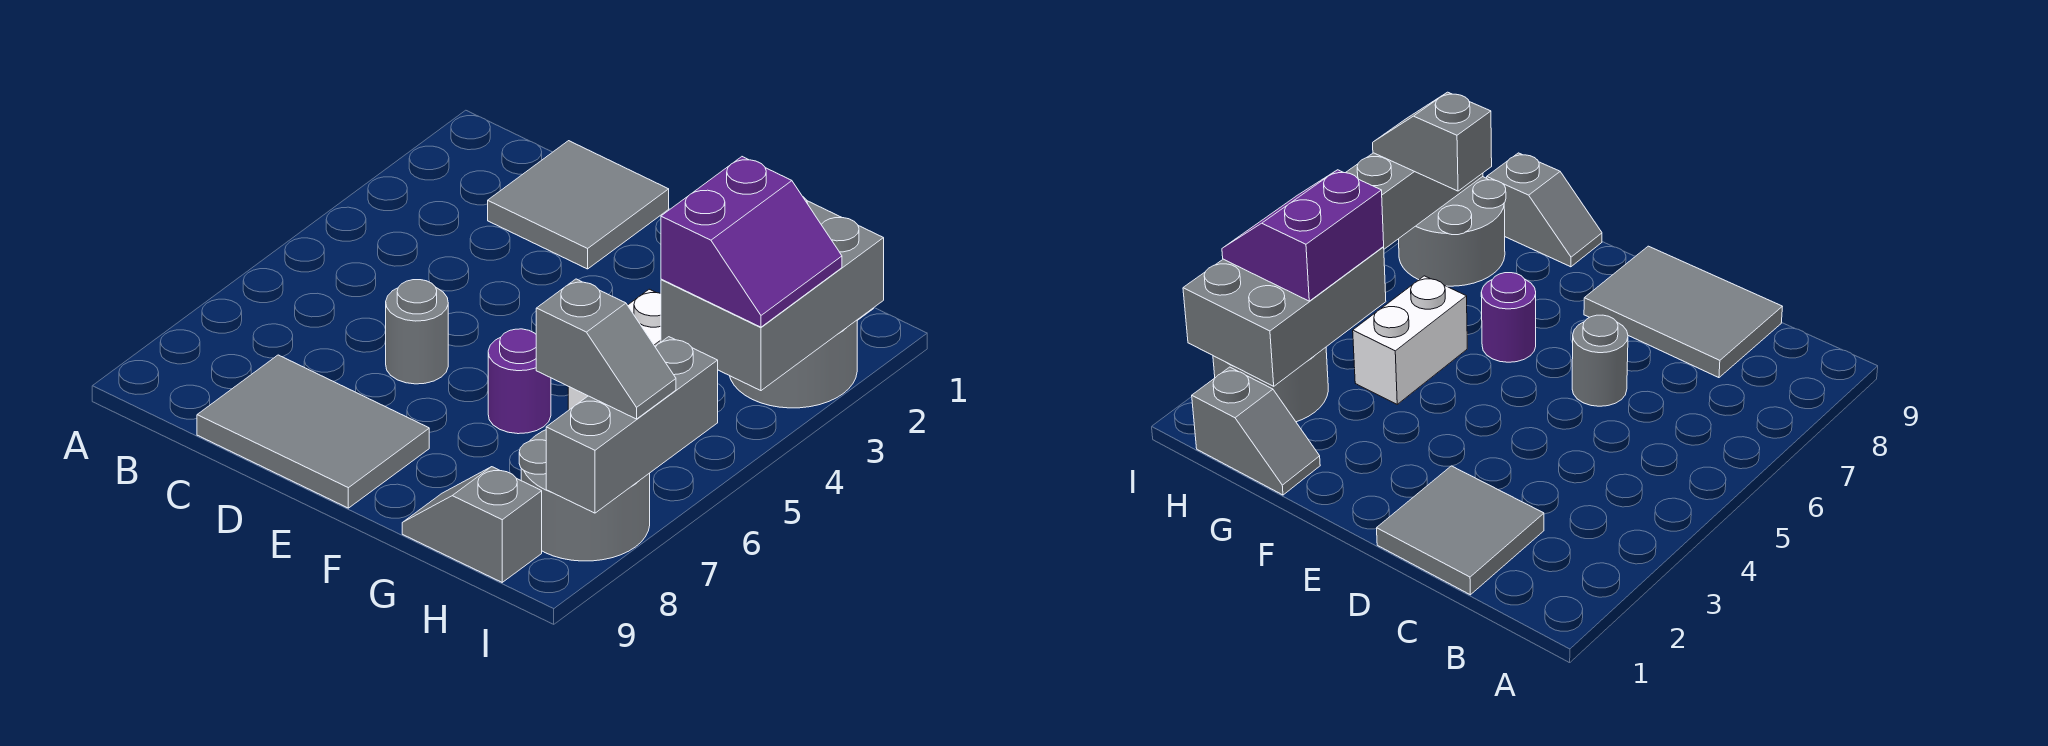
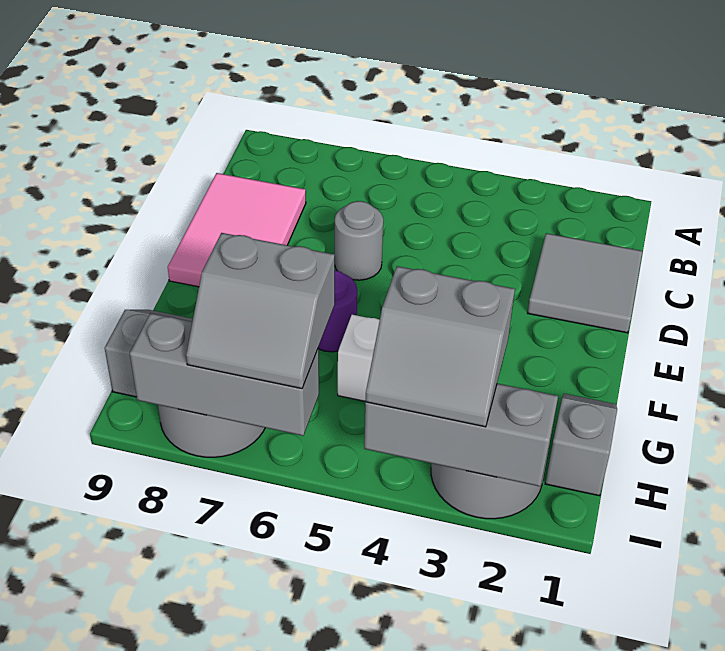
grey 2x3 tile [197,355,429,508] -> pink 2x3 tile [168,173,306,287]
grey 2x3 brick [661,197,884,391] -> grey 1x3 brick [364,383,558,486]
purple 2x2 slope [661,157,842,327] -> grey 2x2 slope [365,266,515,427]
grey 1x2 slope [536,279,676,419] -> grey 2x2 slope [186,233,335,389]

